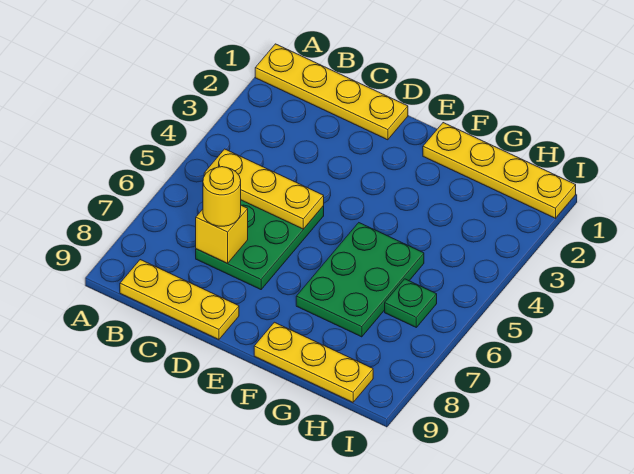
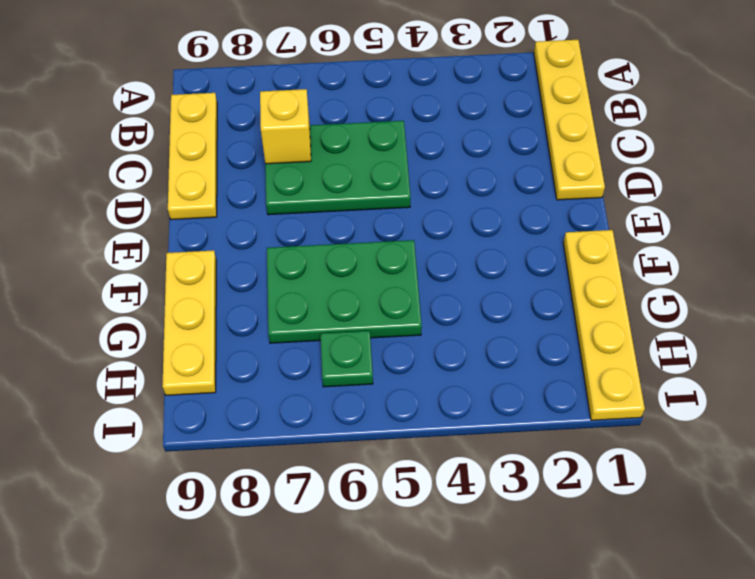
yellow 1x3 plate [204,149,324,229] -> none
yellow 1x1 round brick [203,167,241,226] -> none

